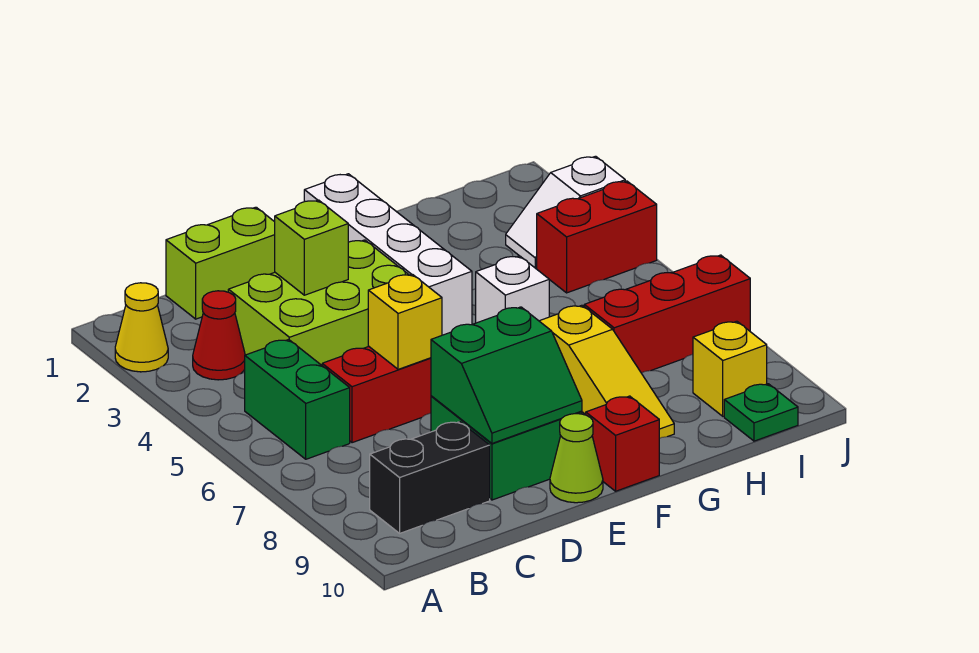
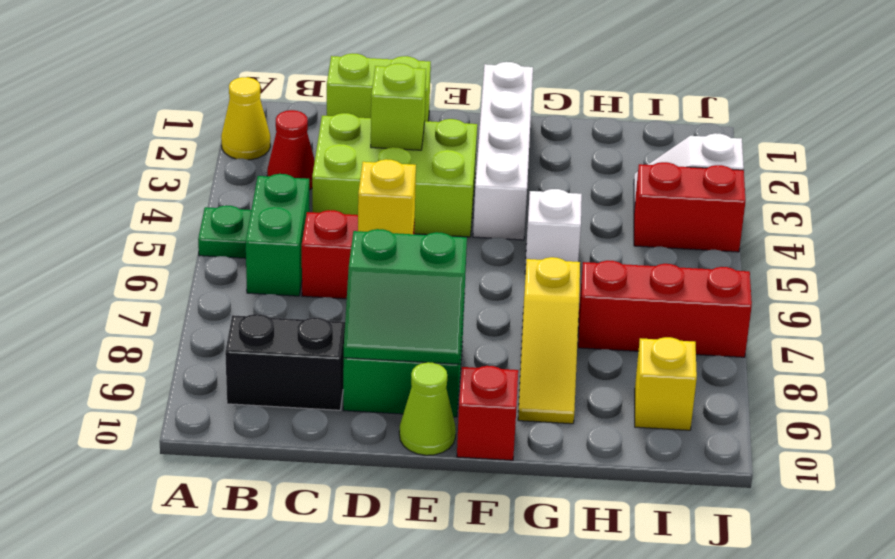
green 1x1 plate [724,384,798,441] -> green 1x1 plate moved to [198,206,251,258]

